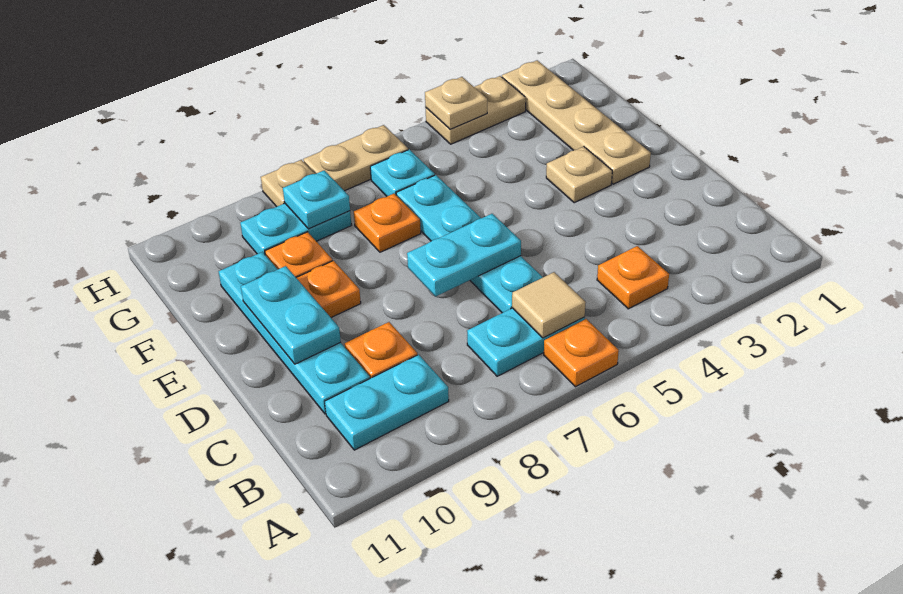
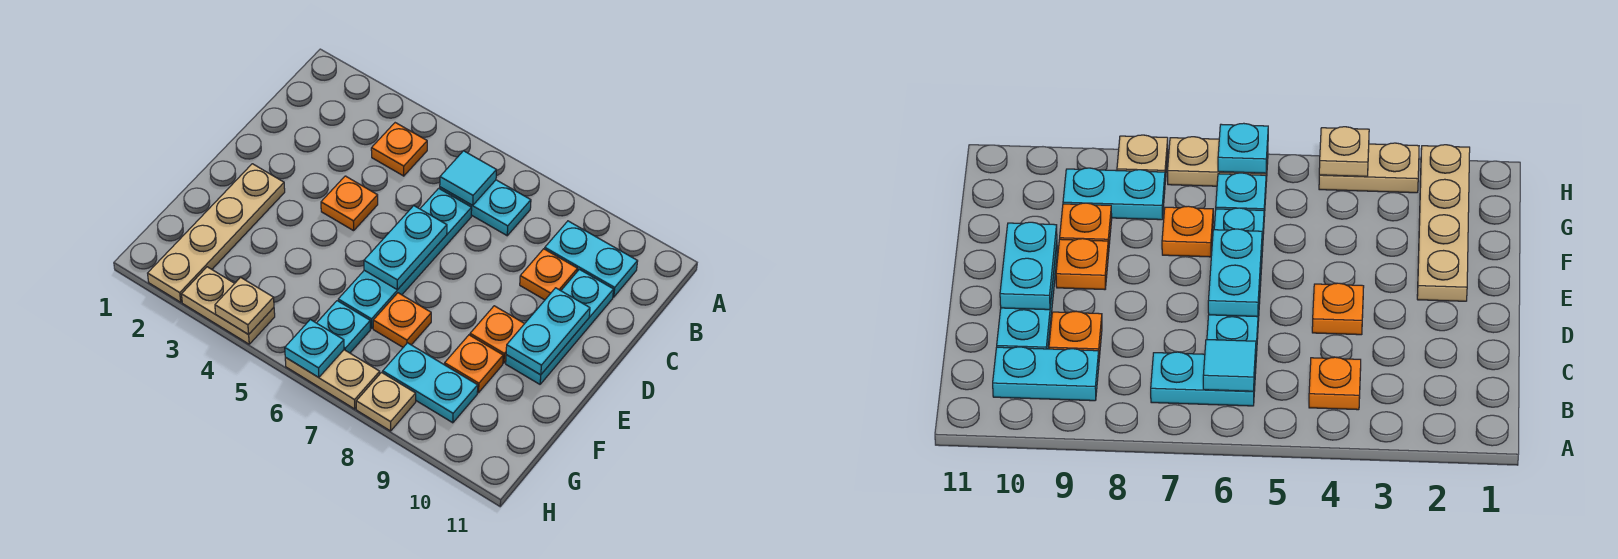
orange 1x1 plate [544,319,619,387] -> orange 1x1 plate moved to [321,176,378,231]
tan 1x1 tile [512,272,586,338] -> cyan 1x1 tile [440,151,496,205]
cyan 1x4 plate [219,252,370,414] -> cyan 1x3 plate [506,269,614,384]
cyan 1x2 plate [407,214,521,297] -> cyan 1x2 plate turned to [364,206,447,290]
tan 1x1 plate [546,147,612,203] -> none
cyan 1x1 plate [283,170,350,229] -> cyan 1x1 plate moved to [285,320,344,378]

